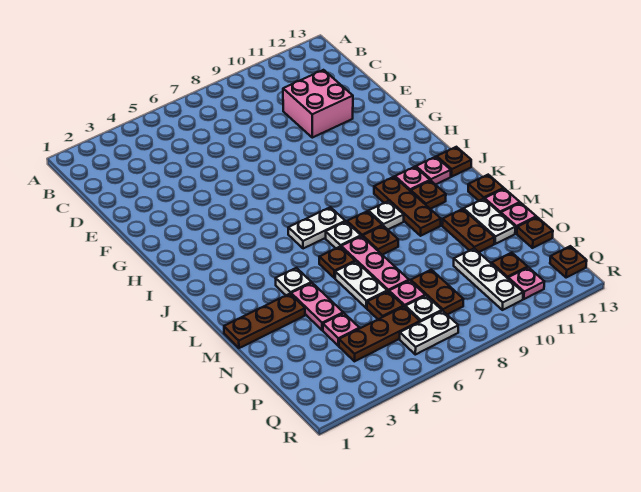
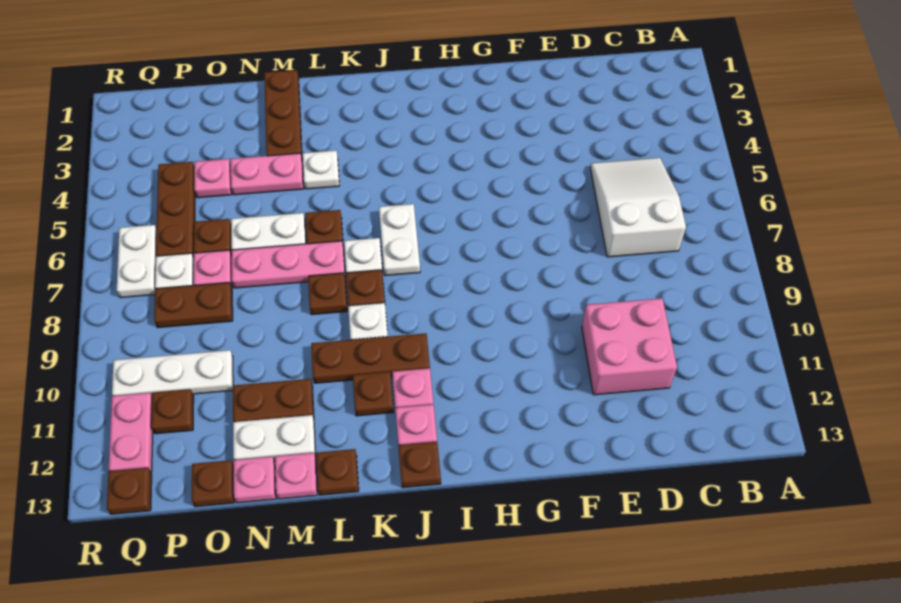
none -> white 2x3 slope [590,158,686,257]
pink 1x1 plate [508,267,544,299] -> pink 1x2 plate [109,393,153,471]

